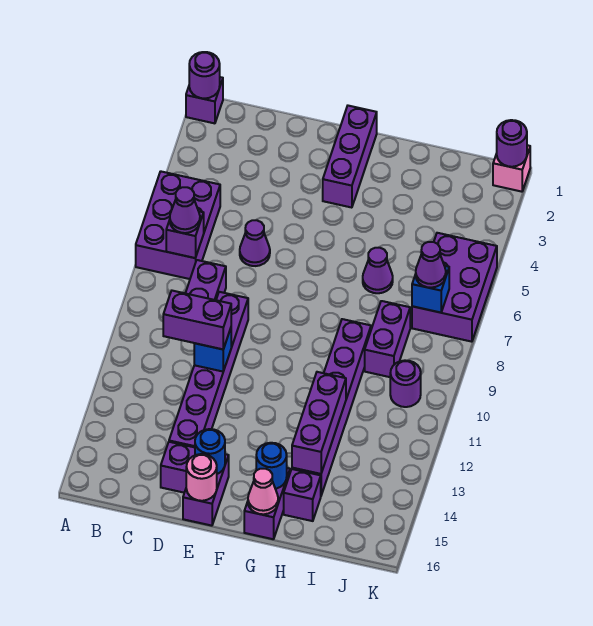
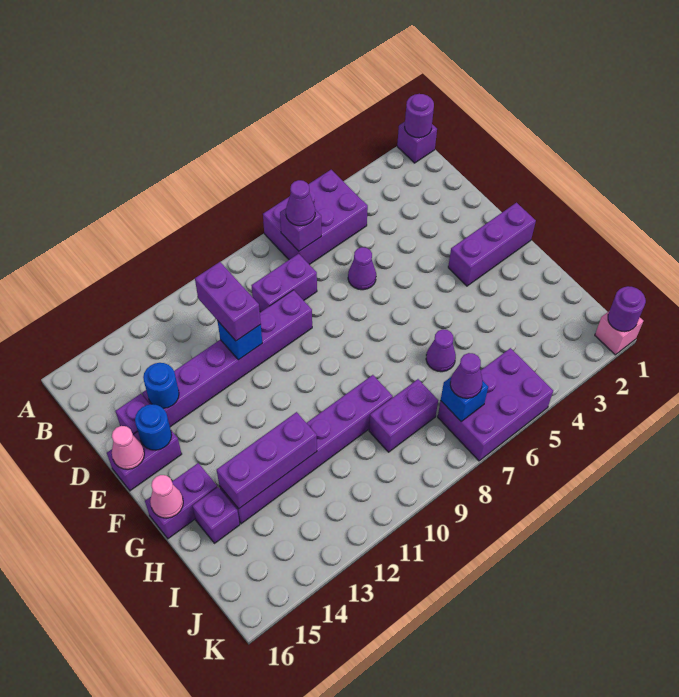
pink 1x1 round brick [186,454,217,501] -> pink 1x1 cone [112,426,144,469]
blue 1x1 round brick [256,443,287,489] -> blue 1x1 round brick moved to [143,363,179,408]
purple 1x1 round brick [390,360,421,407] -> none

